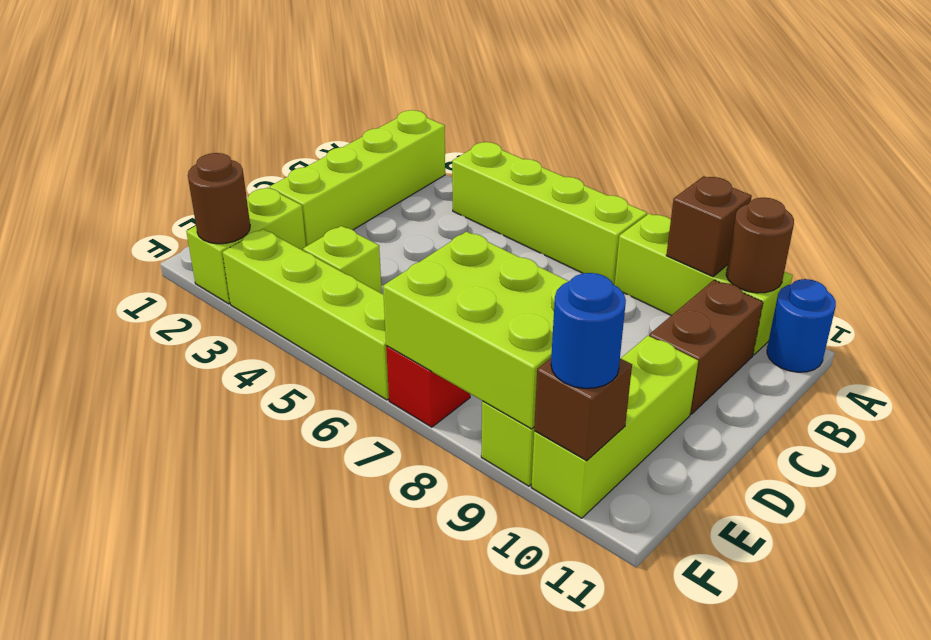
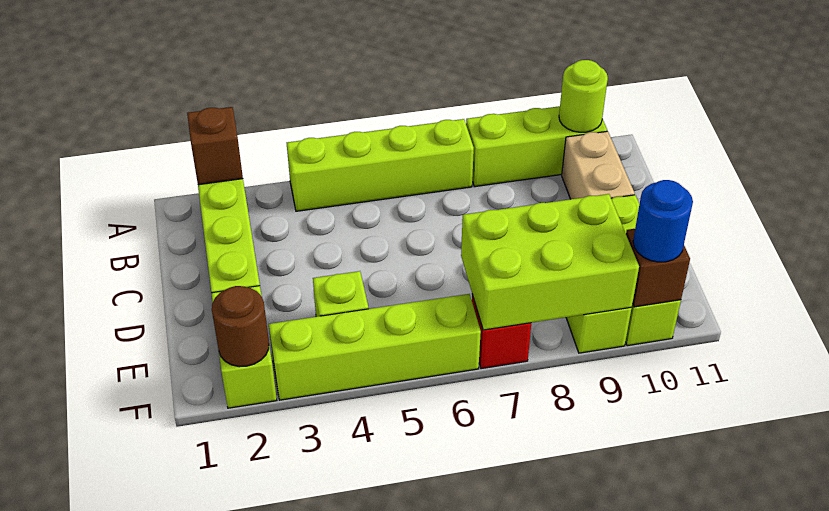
brown 1x1 brick [666,176,752,277] -> brown 1x1 brick moved to [187,107,243,185]
brown 1x1 round brick [726,198,794,293] -> lime 1x1 round brick [559,60,608,132]
blue 1x1 round brick [767,279,836,372] -> none
brown 1x2 brick [649,280,763,414] -> tan 1x2 brick [562,131,635,199]

